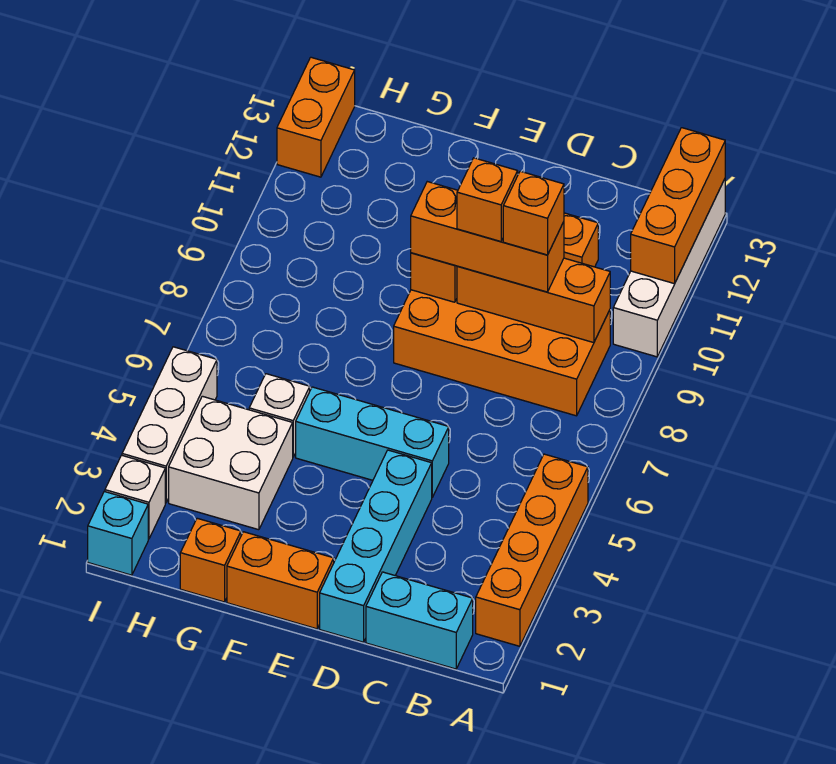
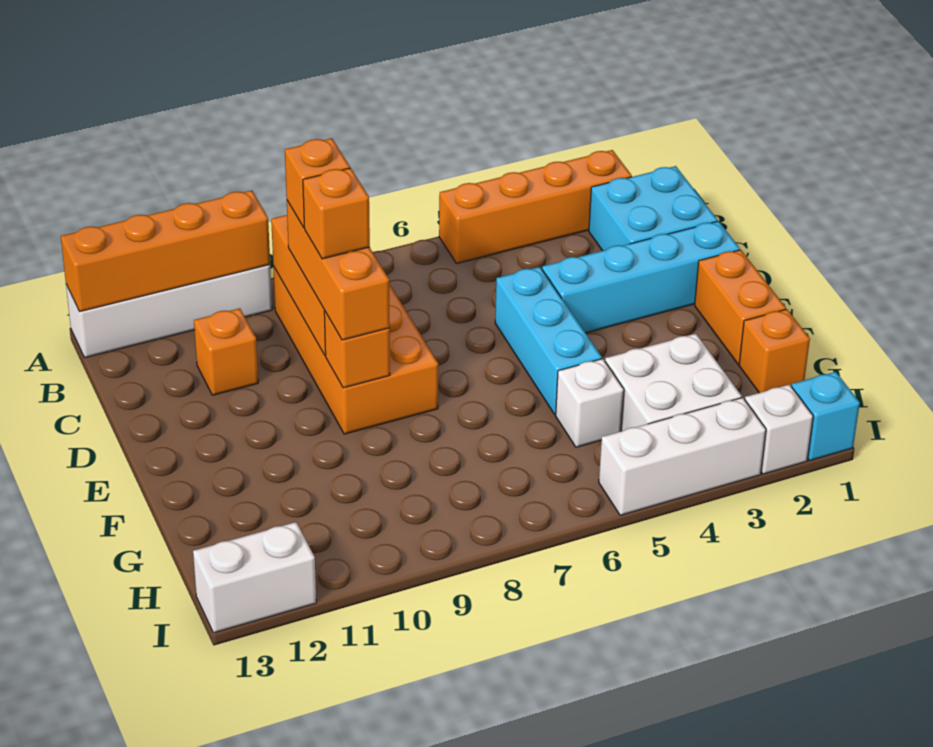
orange 1x3 brick [631,128,725,284] -> orange 1x4 brick [61,190,270,312]
cyan 1x2 brick [366,572,473,669] -> cyan 2x2 brick [589,166,718,251]
orange 1x2 brick [277,57,355,177] -> white 1x2 brick [193,522,316,633]

